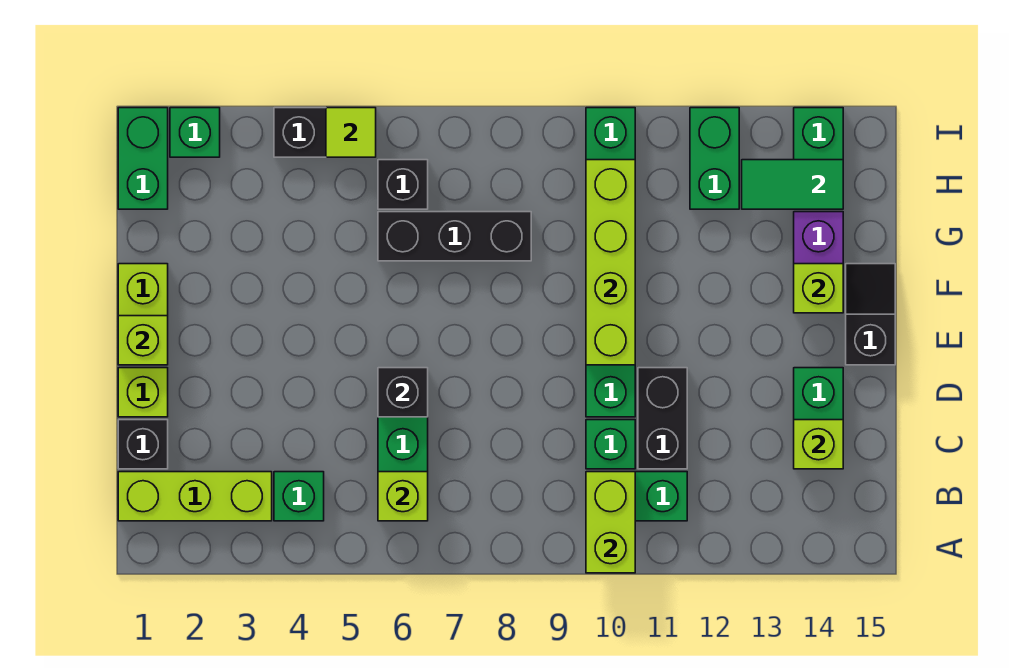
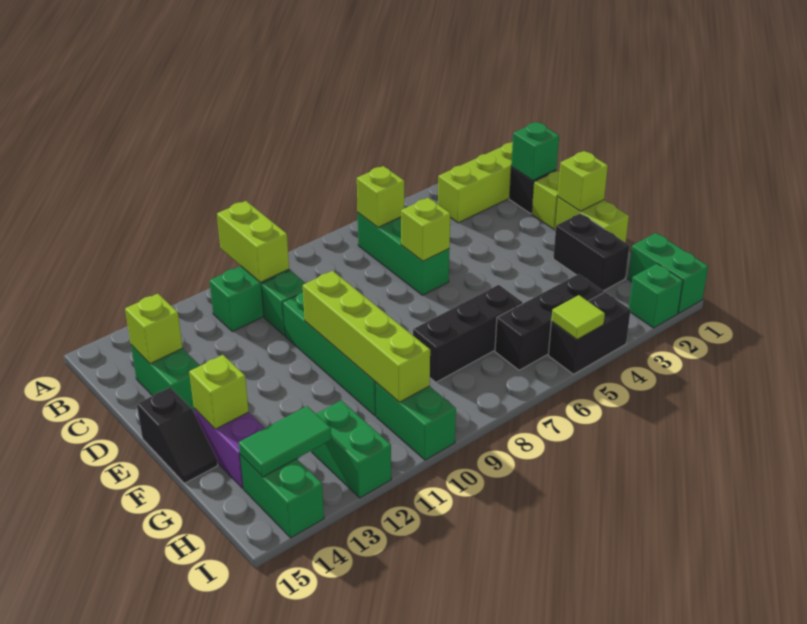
green 1x1 brick [274,472,324,521] -> green 1x1 brick moved to [511,122,559,181]
black 1x2 brick [638,368,687,469] -> black 1x2 brick moved to [553,213,629,291]
black 1x1 brick [378,368,428,417] -> lime 1x1 brick [401,198,450,261]
black 1x1 brick [378,160,428,209] -> black 1x3 brick [495,274,604,370]

